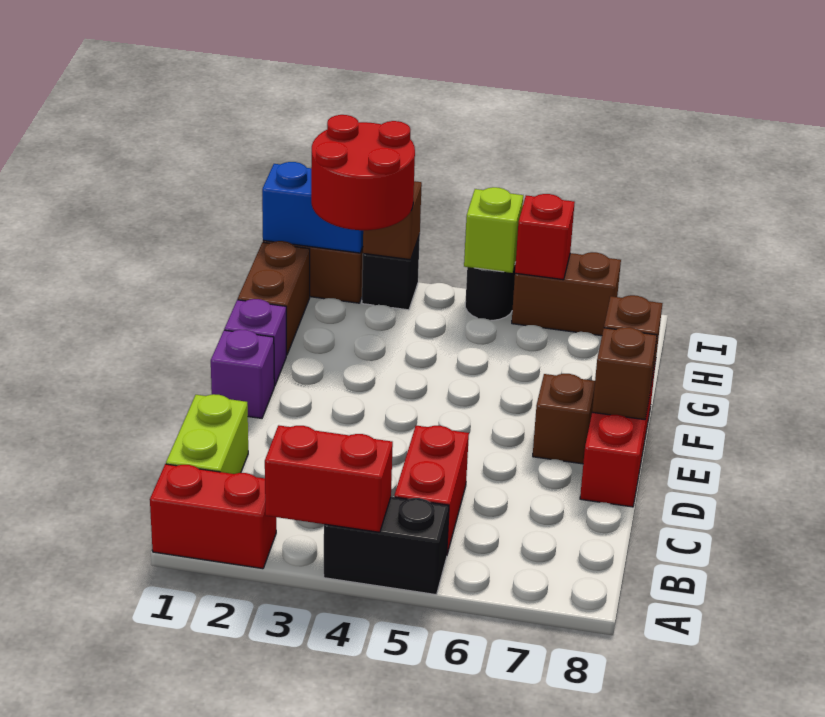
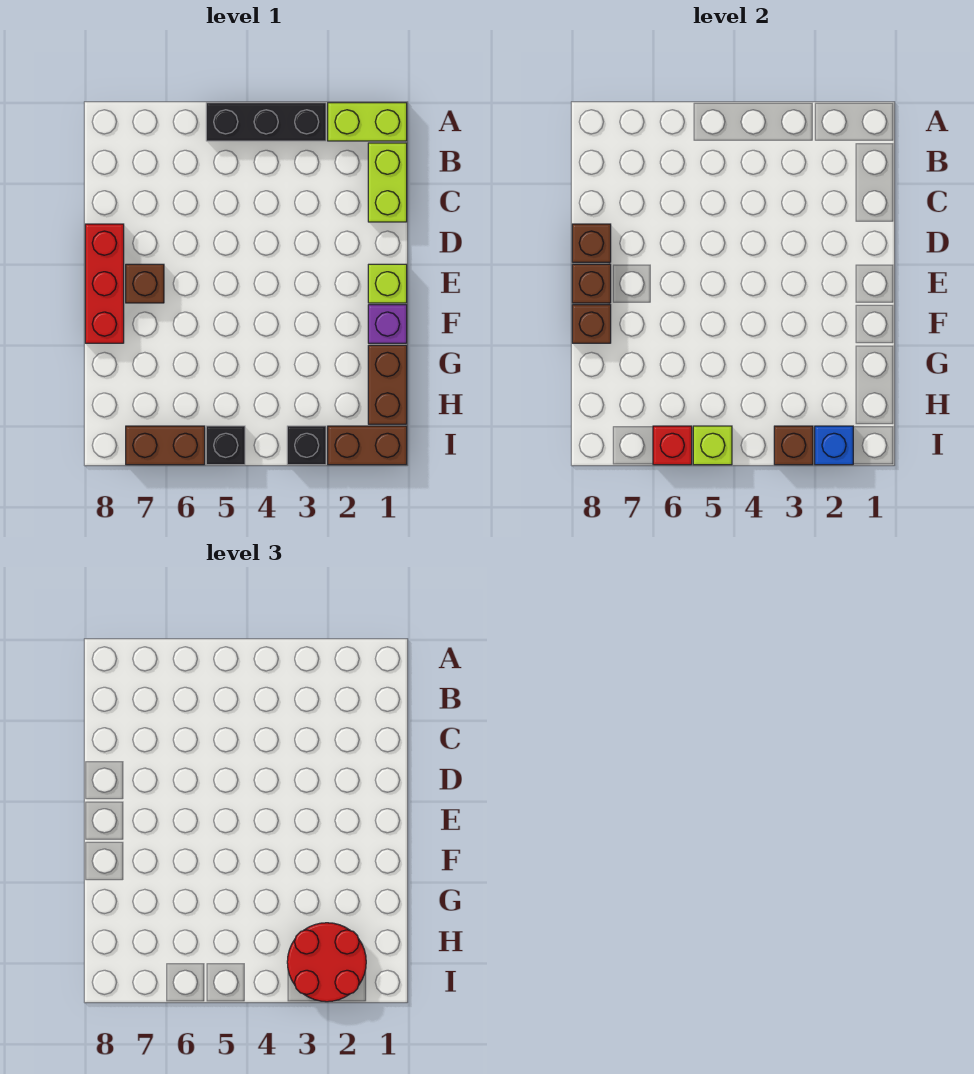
red 1x2 brick [150,464,276,569] -> lime 1x2 brick [328,103,407,141]
red 1x2 brick [265,425,393,532] -> none
black 1x2 brick [324,497,449,595] -> black 1x3 brick [206,103,326,141]
red 1x2 brick [394,425,469,554] -> none
none -> brown 1x1 brick [572,224,611,262]
purple 1x1 brick [211,330,274,418] -> lime 1x1 brick [368,264,407,303]
blue 1x2 brick [262,162,363,253] -> blue 1x1 brick [815,426,853,465]
black 1x1 round brick [465,262,516,320] -> black 1x1 brick [206,426,245,465]

